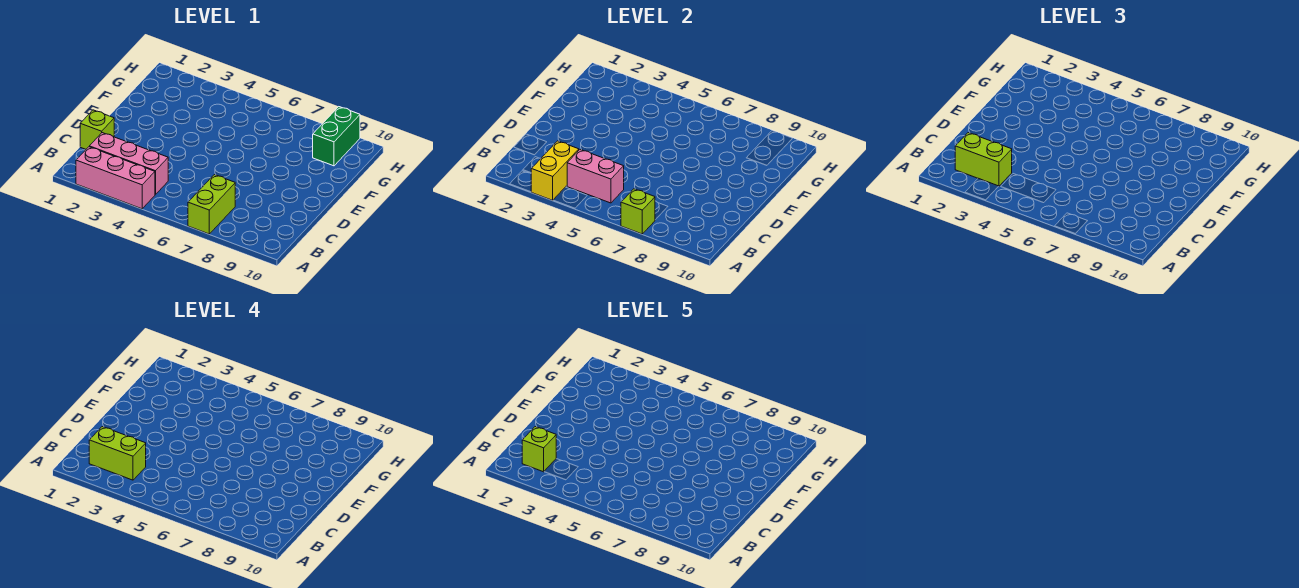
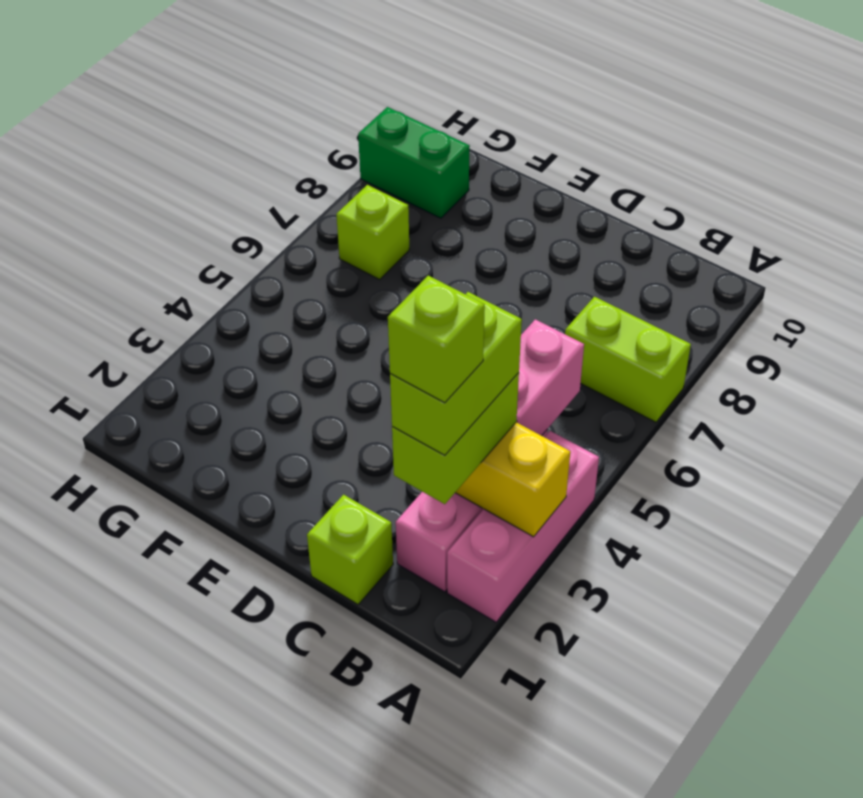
lime 1x1 brick [621,189,655,234] -> lime 1x1 brick moved to [336,185,409,279]

